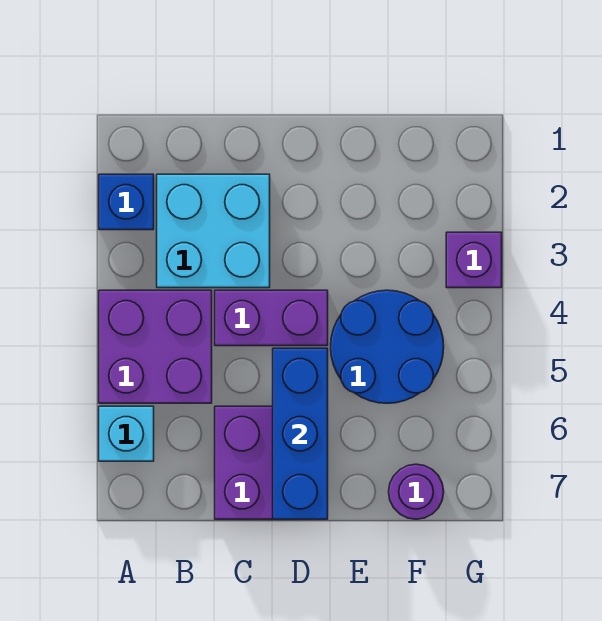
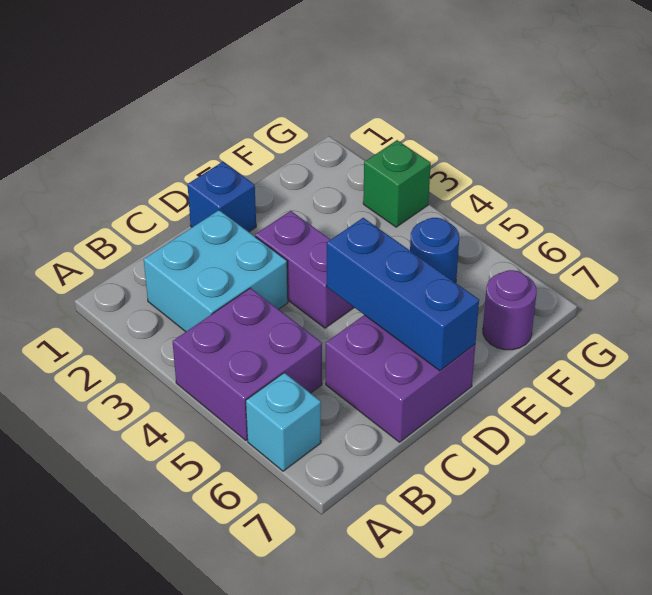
blue 1x1 brick [99,174,154,230] -> blue 1x1 brick moved to [188,162,256,232]
purple 1x2 brick [215,290,328,346] -> purple 1x2 brick turned to [255,211,354,328]
blue 2x2 round brick [331,290,444,403] -> blue 1x1 round brick [410,218,459,283]
purple 1x1 brick [446,232,502,288] -> green 1x1 brick [363,140,431,227]

